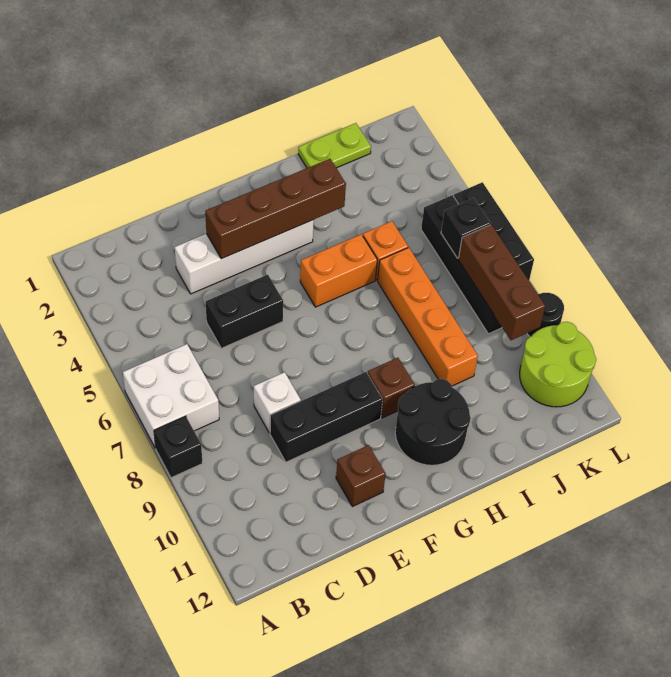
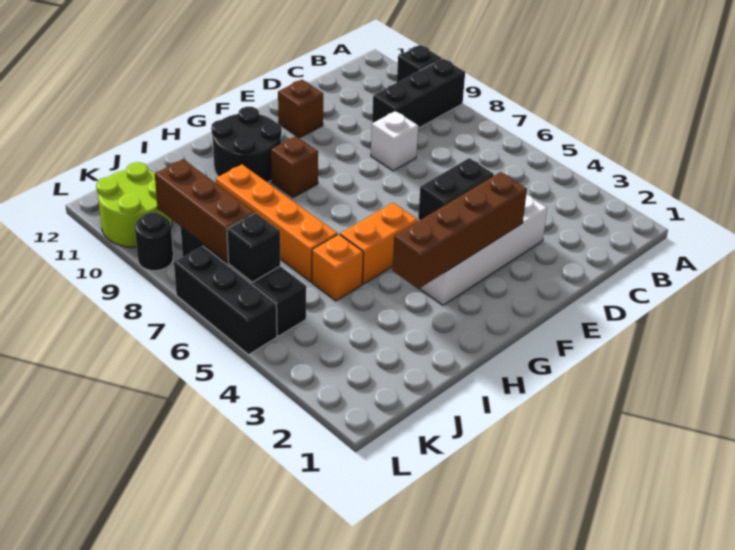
white 2x2 brick [123,344,219,448] -> none
black 1x1 brick [154,416,202,478] -> black 1x1 brick moved to [397,45,442,82]
black 1x3 brick [270,372,383,462] -> black 1x3 brick moved to [372,59,465,128]
lime 1x2 plate [298,123,371,168] -> none

